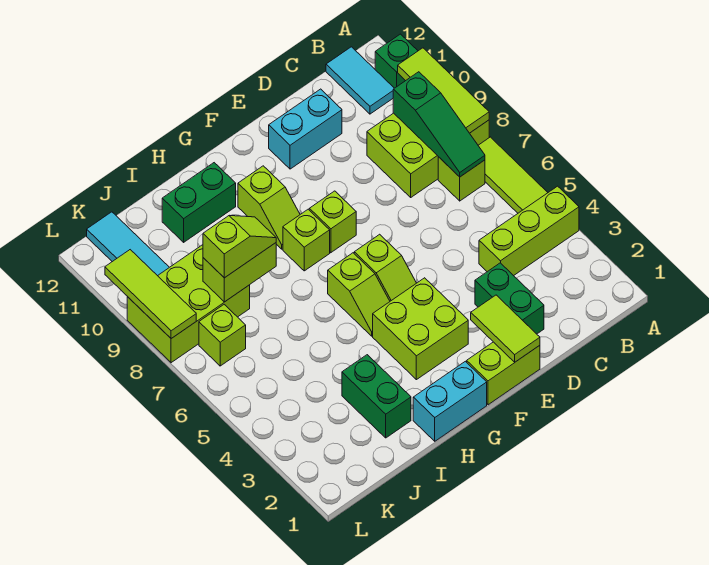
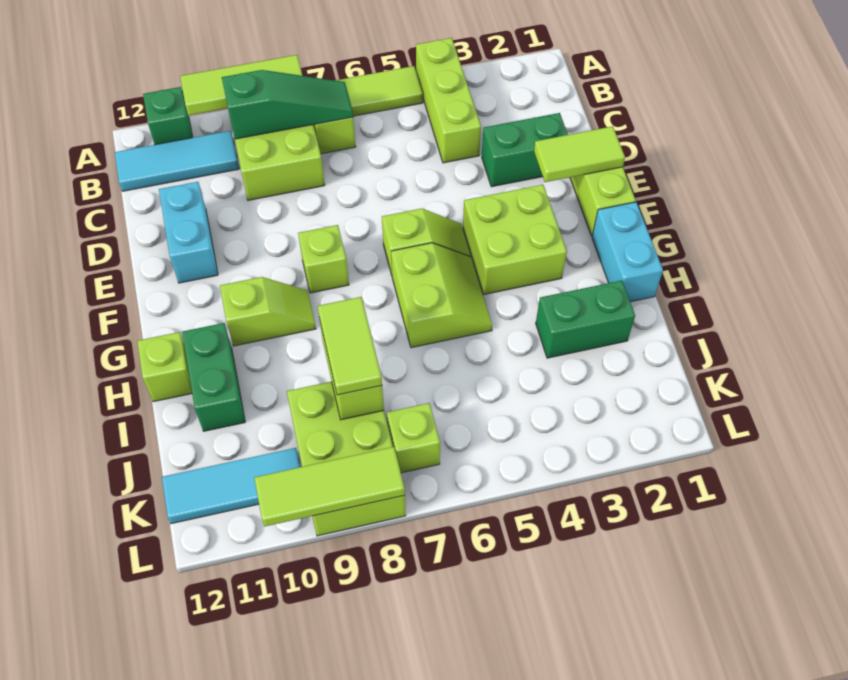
cyan 1x2 tile [326,47,394,114] -> cyan 1x3 tile [115,131,239,191]
lime 1x2 slope [328,253,390,336] -> lime 2x2 slope [391,243,492,348]
lime 1x1 brick [283,209,330,271] -> lime 1x1 brick moved to [137,332,192,402]
lime 1x2 slope [203,215,276,278] -> lime 1x2 tile [318,297,382,395]

